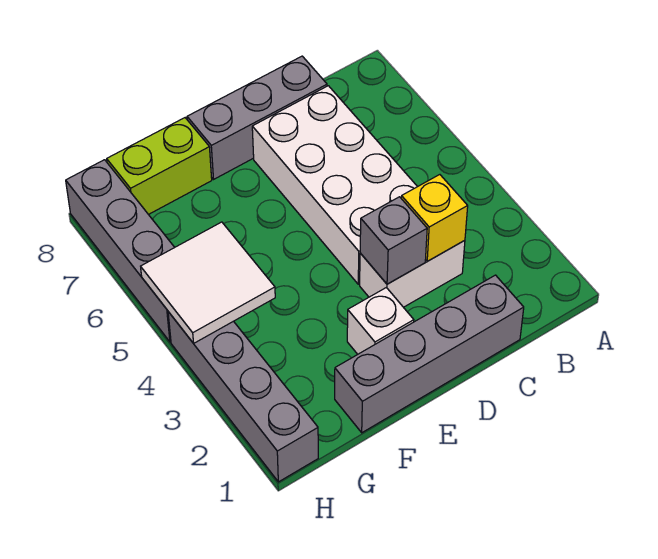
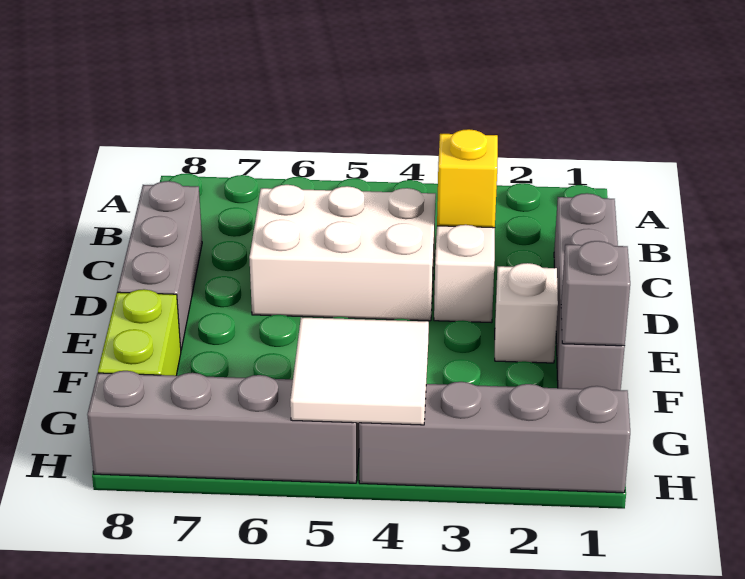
white 2x4 brick [252,86,417,284] -> white 2x3 brick [249,185,436,321]
grey 1x1 brick [360,197,427,284] -> grey 1x1 brick moved to [561,241,630,346]

